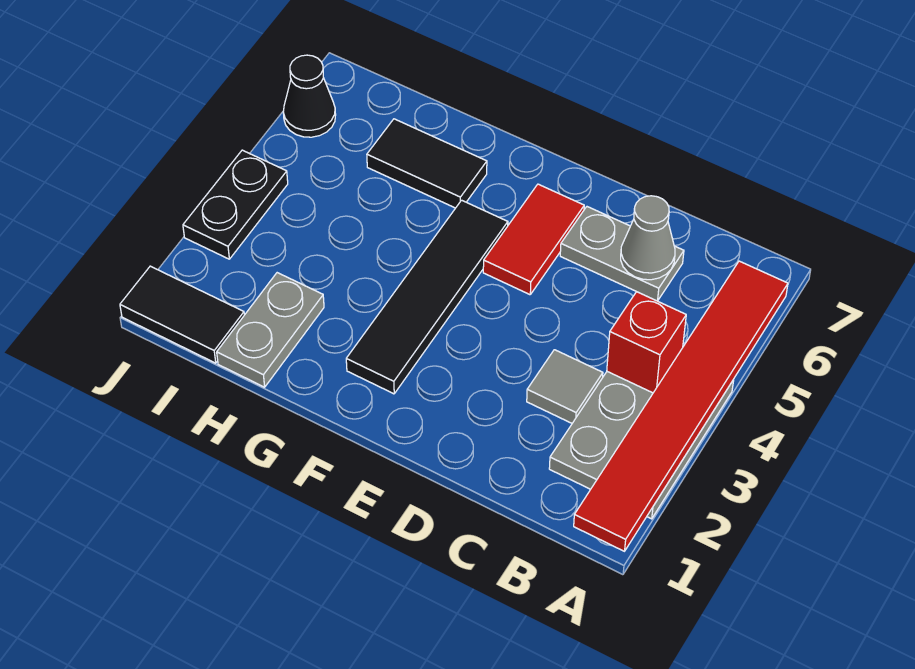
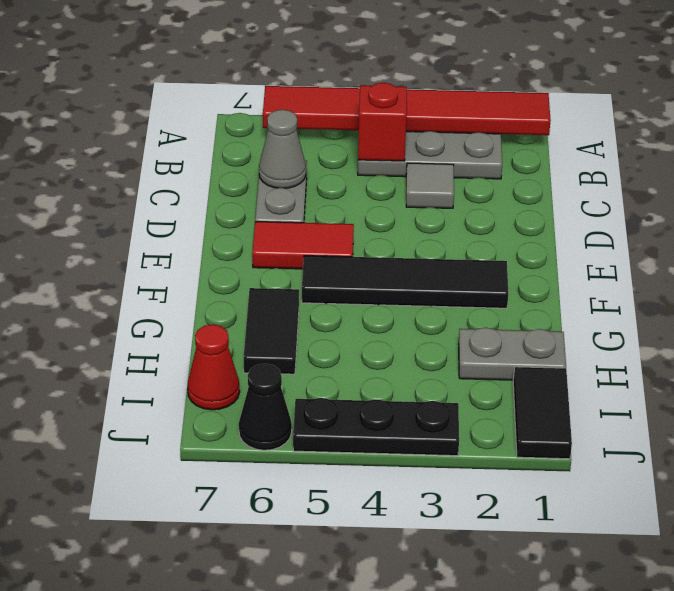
none -> red 1x1 cone [188,324,240,410]
black 1x2 plate [183,150,288,259] -> black 1x3 plate [293,398,459,456]

